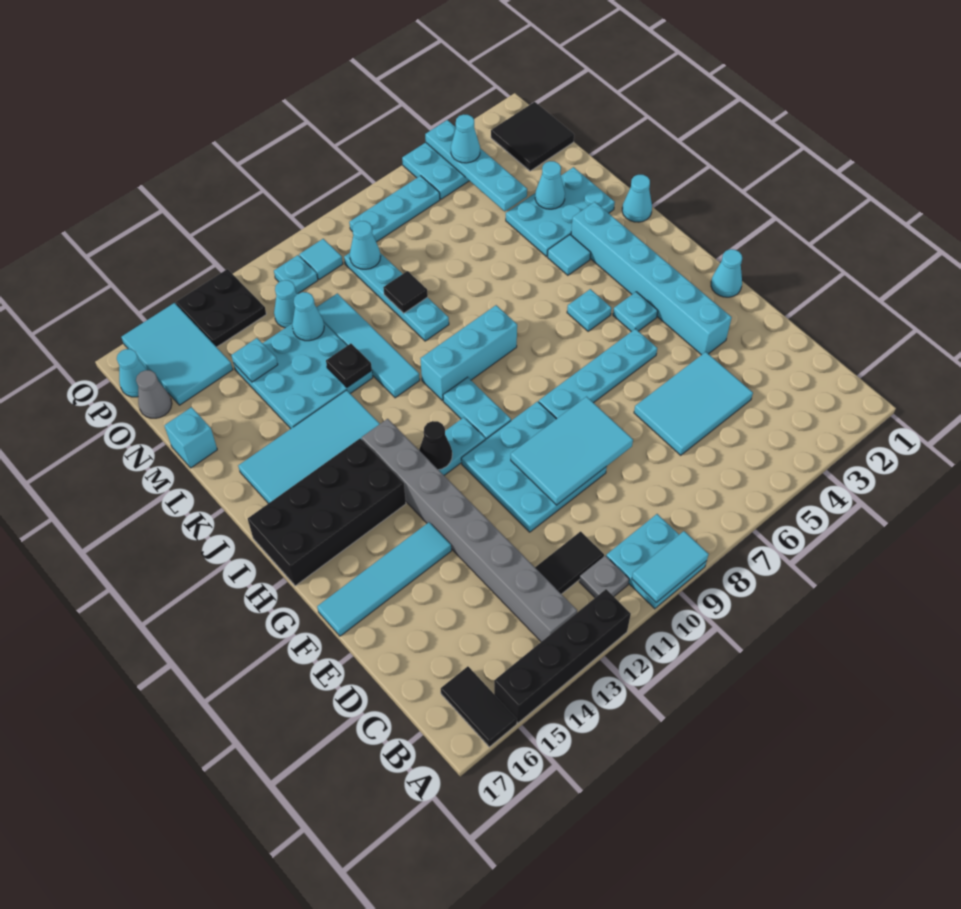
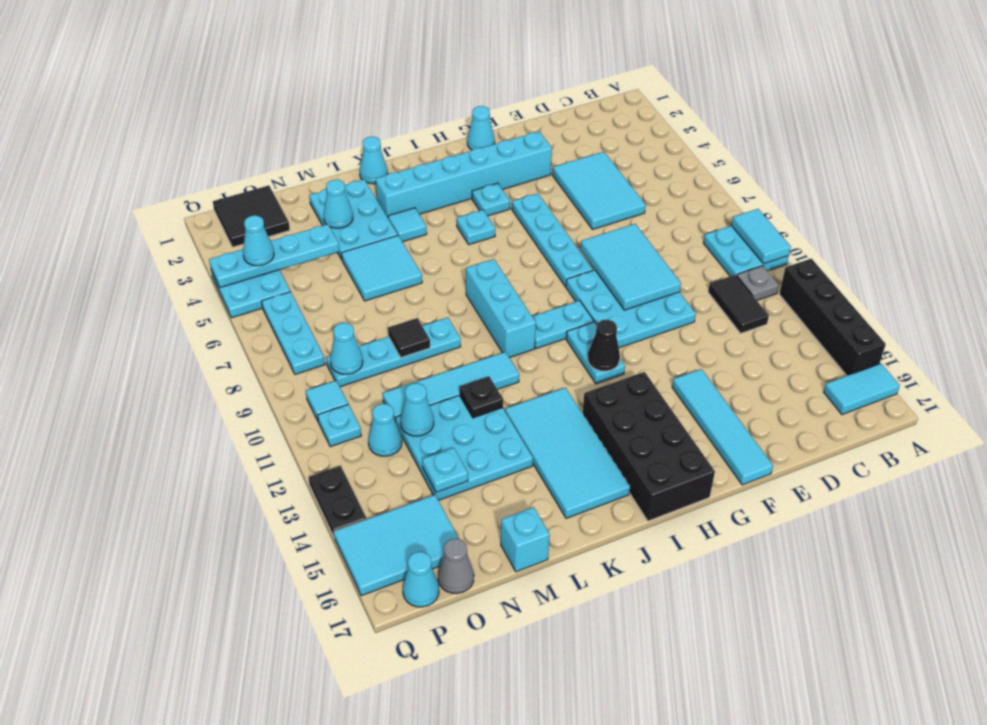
black 1x2 tile [441,666,517,747] -> cyan 1x2 tile [824,363,900,414]
grey 1x8 brick [362,419,577,642] -> none
none -> cyan 2x2 tile [342,236,422,301]
black 2x2 plate [176,269,266,347] -> black 1x2 plate [309,466,366,538]

